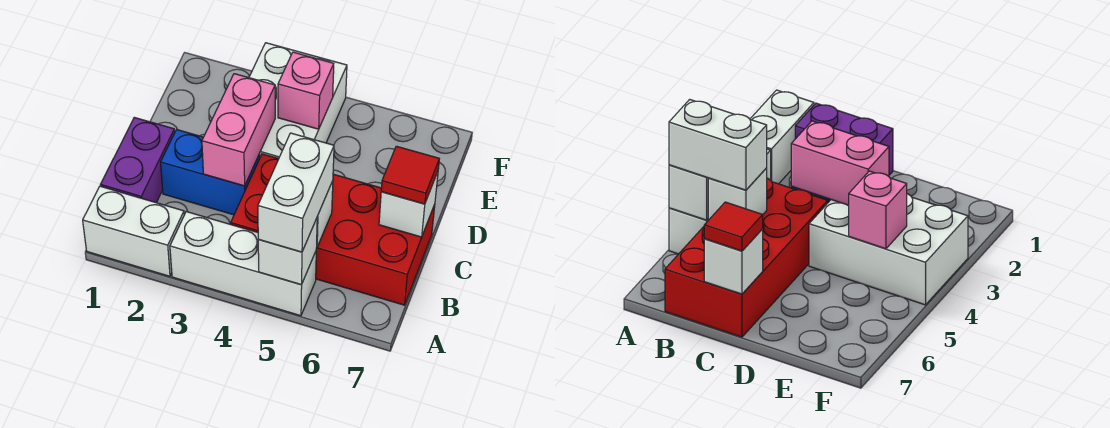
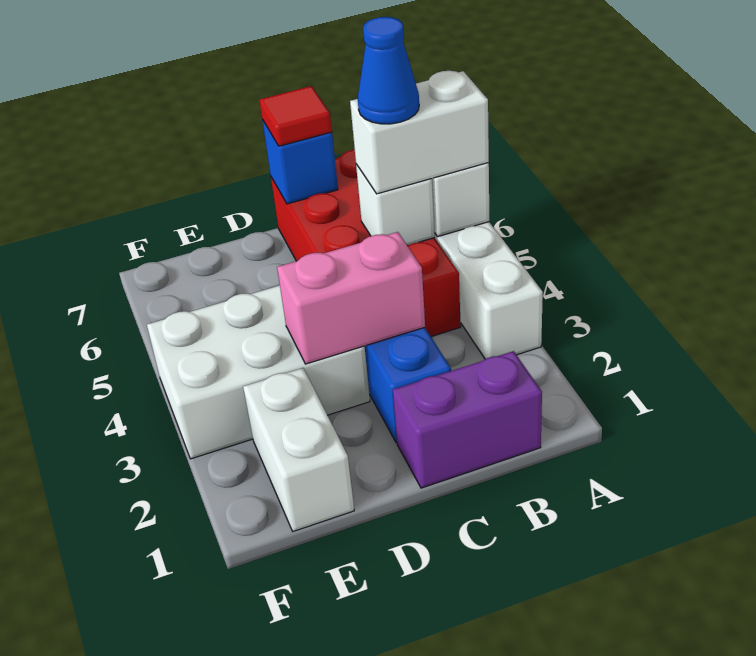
white 1x2 brick [83,186,184,276] -> white 1x2 brick moved to [243,368,354,531]
none -> blue 1x1 cone [358,17,419,124]
white 1x1 brick [379,172,438,237] -> blue 1x1 brick [262,120,338,204]
pink 1x1 brick [278,52,334,129] -> none

